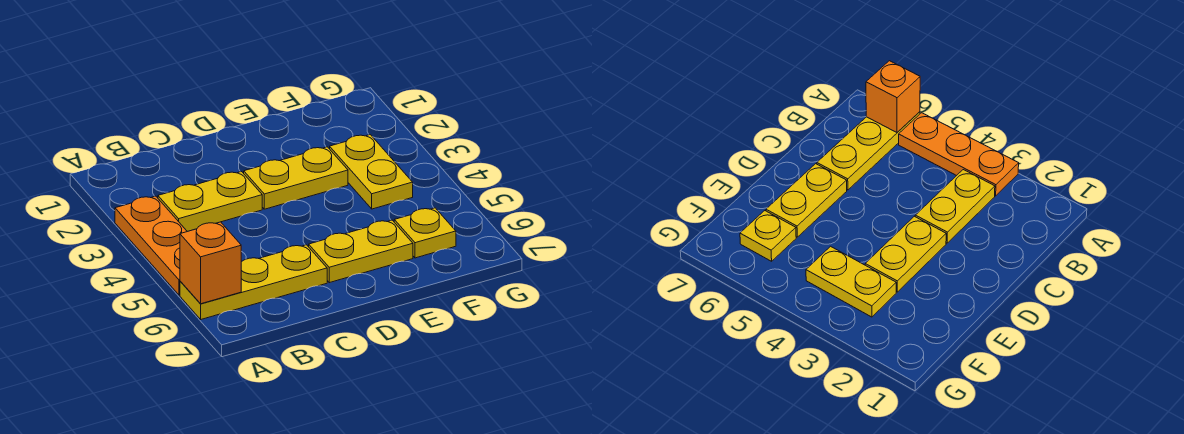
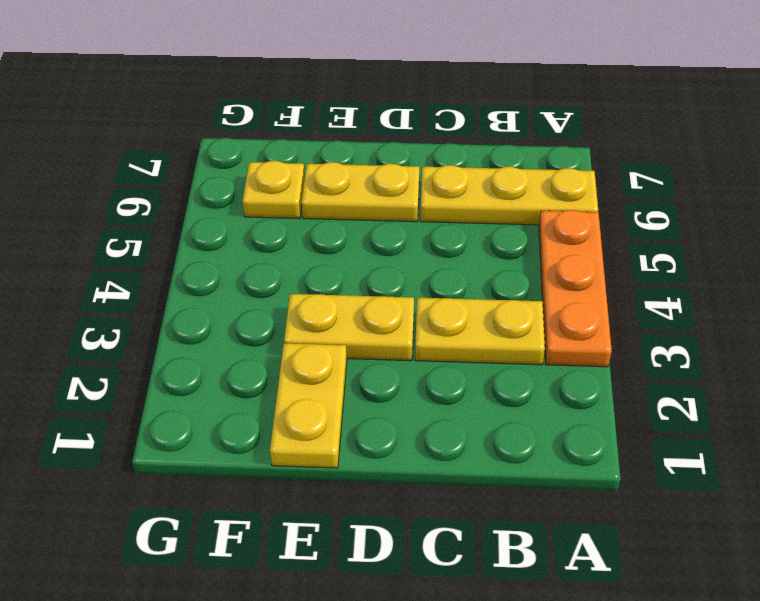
orange 1x1 brick [180,222,241,304] -> none
yellow 1x2 plate [330,135,413,209] -> yellow 1x2 plate moved to [270,343,347,468]

